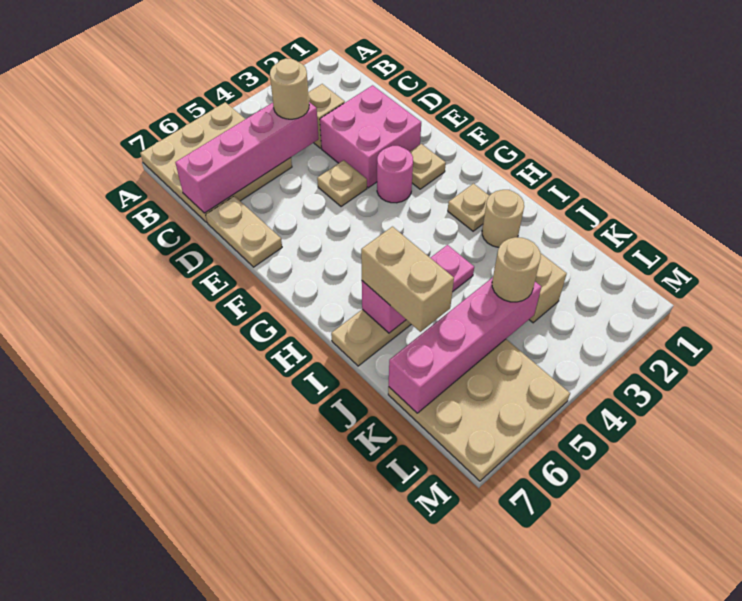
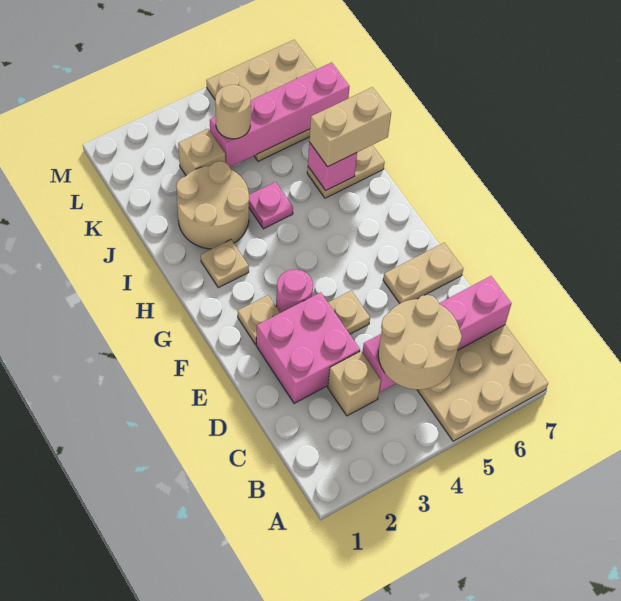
tan 1x1 round brick [270,59,309,119] -> tan 2x2 round brick [378,295,462,390]
tan 1x2 plate [206,196,282,267] -> tan 1x2 plate turned to [383,243,463,303]
tan 1x1 round brick [482,190,524,247] -> tan 2x2 round brick [176,161,249,249]
tan 1x2 brick [361,227,454,332] -> tan 1x2 brick turned to [309,87,391,167]

